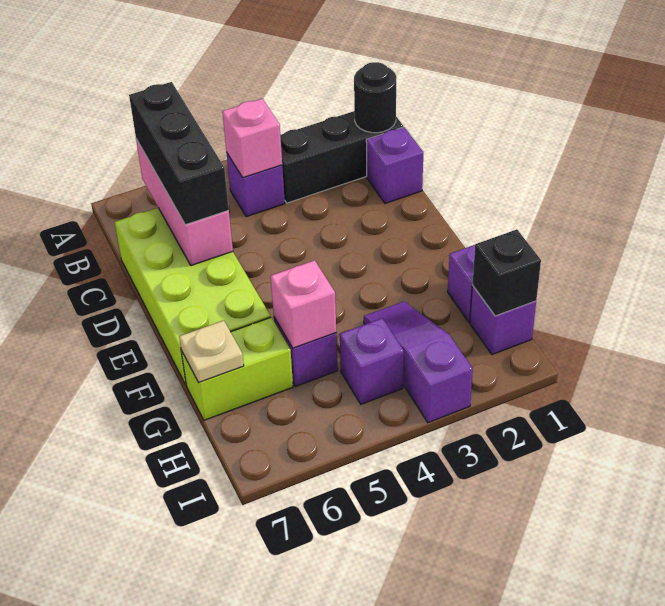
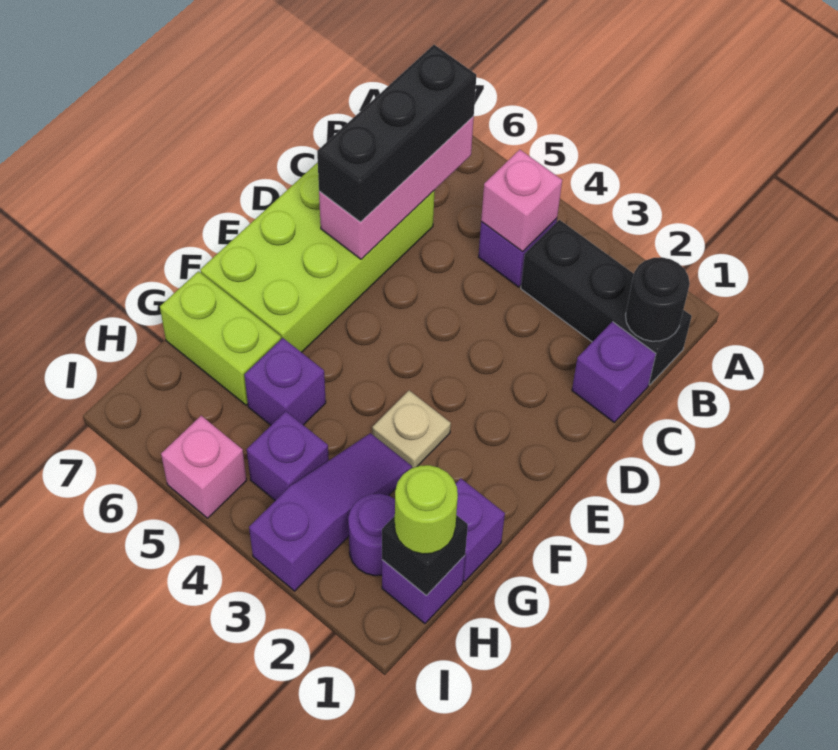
pink 1x1 brick [271,260,336,348] -> pink 1x1 brick moved to [161,416,246,518]
tan 1x1 plate [179,321,244,383] -> tan 1x1 plate moved to [372,390,451,468]
none -> lime 1x1 round brick [395,465,458,554]
none -> purple 1x1 round brick [348,494,395,576]

